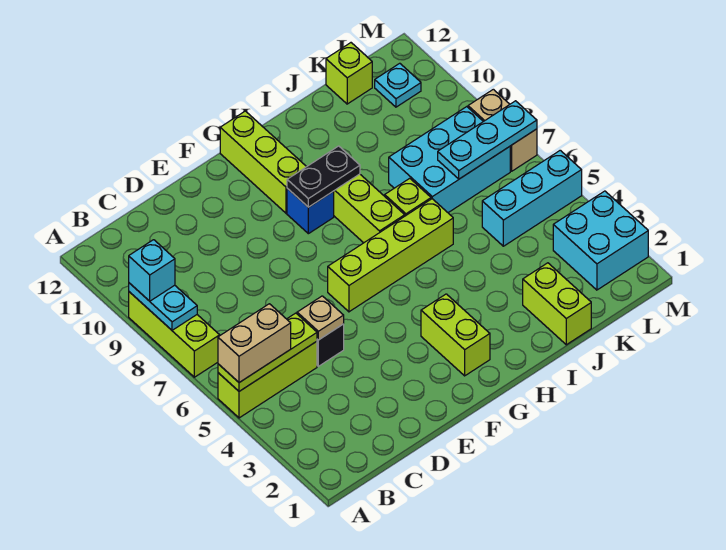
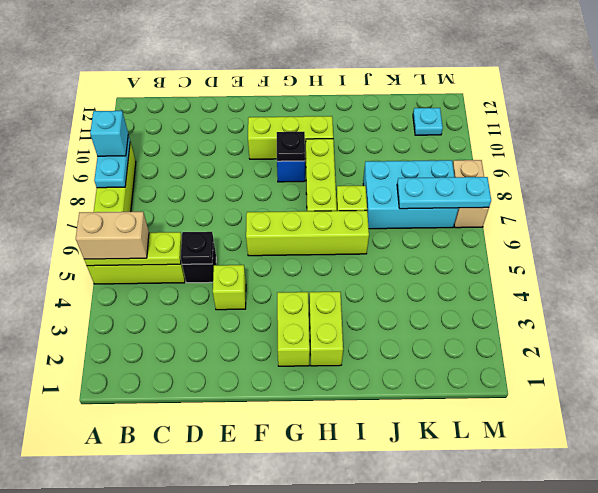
tan 1x1 plate [297,296,344,340] -> black 1x1 plate [181,232,213,264]
black 1x2 plate [287,146,360,207] -> black 1x1 plate [277,132,305,161]
lime 1x3 brick [220,111,306,213] -> lime 1x3 brick turned to [248,116,333,159]
lime 1x2 brick [523,263,591,345] -> lime 1x2 brick moved to [309,292,343,366]
cyan 1x3 brick [482,150,582,246] -> none
lime 1x1 brick [326,43,372,104] -> lime 1x1 brick moved to [213,265,246,310]
cyan 2x2 brick [553,191,648,290] -> none

